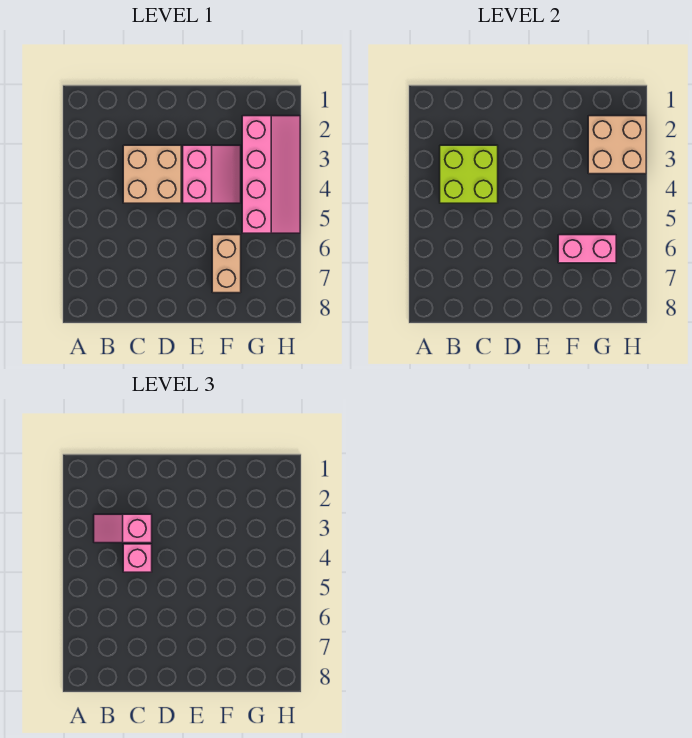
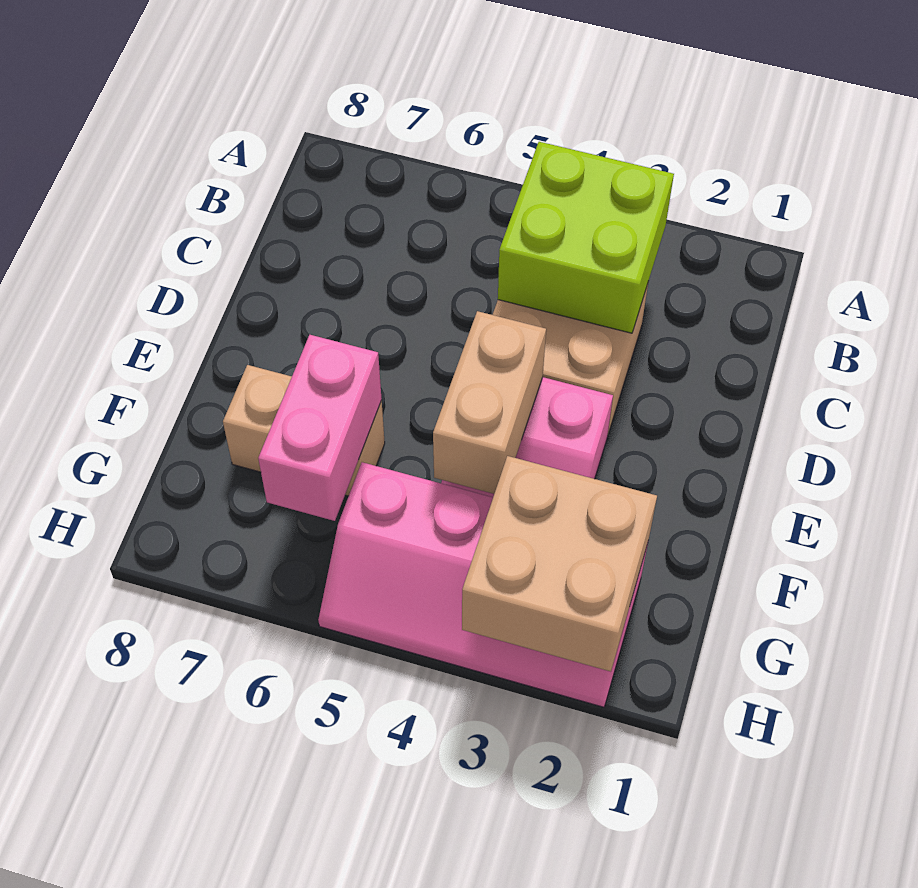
pink 1x2 slope [94,514,152,543] -> none
pink 1x1 brick [123,544,152,572] -> none
none -> tan 1x2 brick [433,311,546,494]

